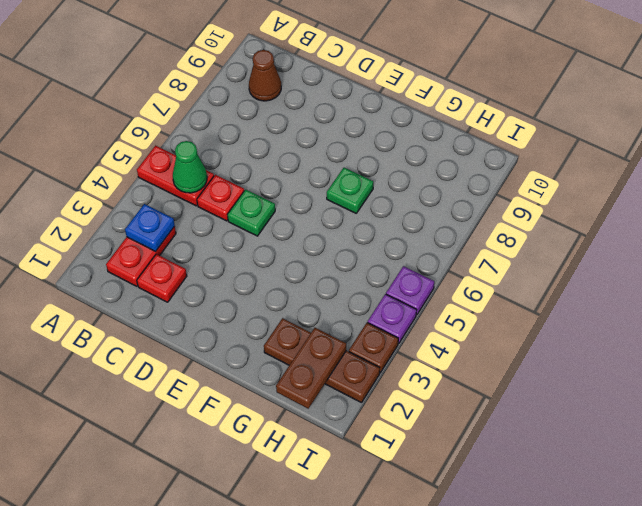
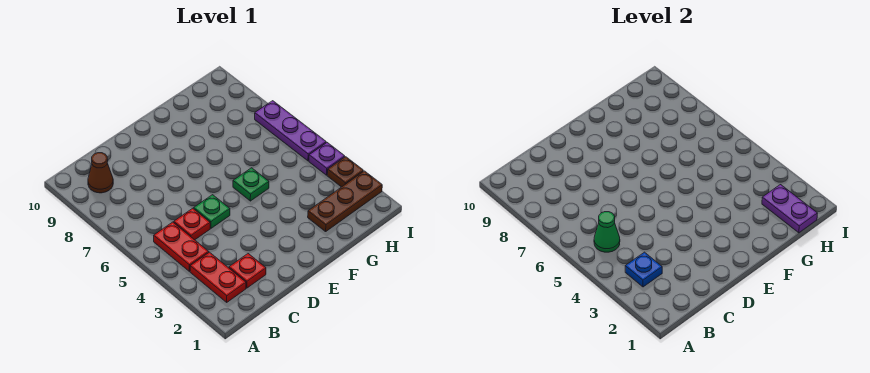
red 1x2 plate [137,146,214,206] -> red 1x2 plate turned to [154,222,209,272]
green 1x1 plate [327,168,373,213] -> green 1x1 plate moved to [233,168,269,201]
brown 1x2 plate [276,328,346,408] -> purple 1x2 plate [762,185,817,233]
purple 1x1 plate [386,266,434,315] -> purple 1x3 plate [255,101,326,161]

